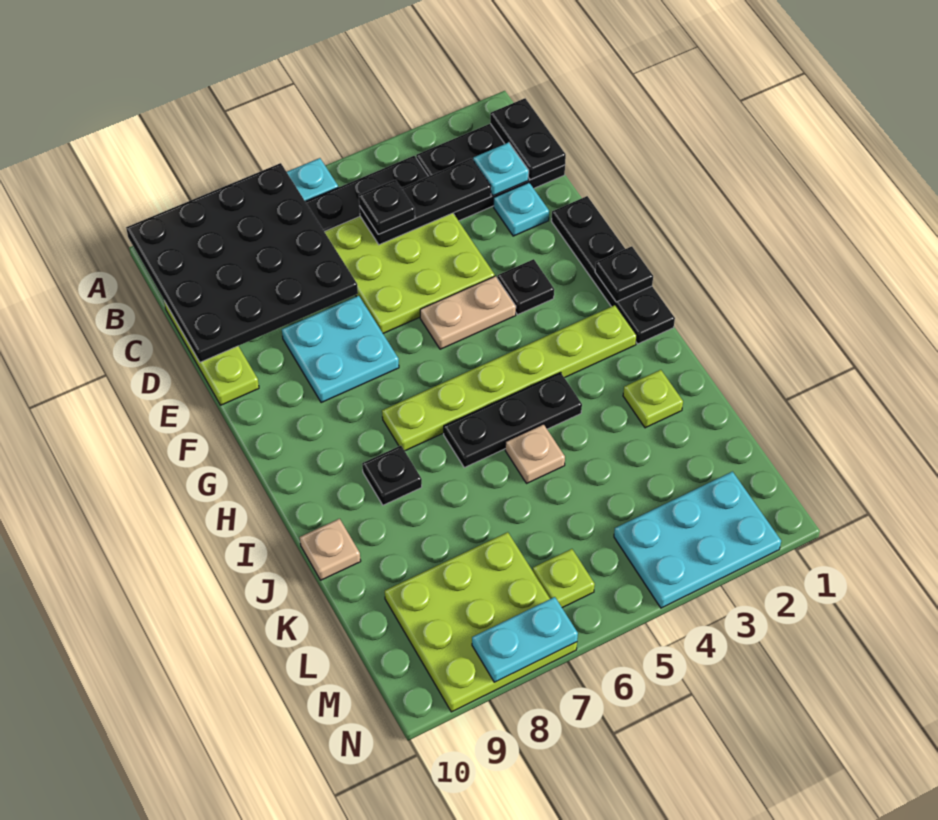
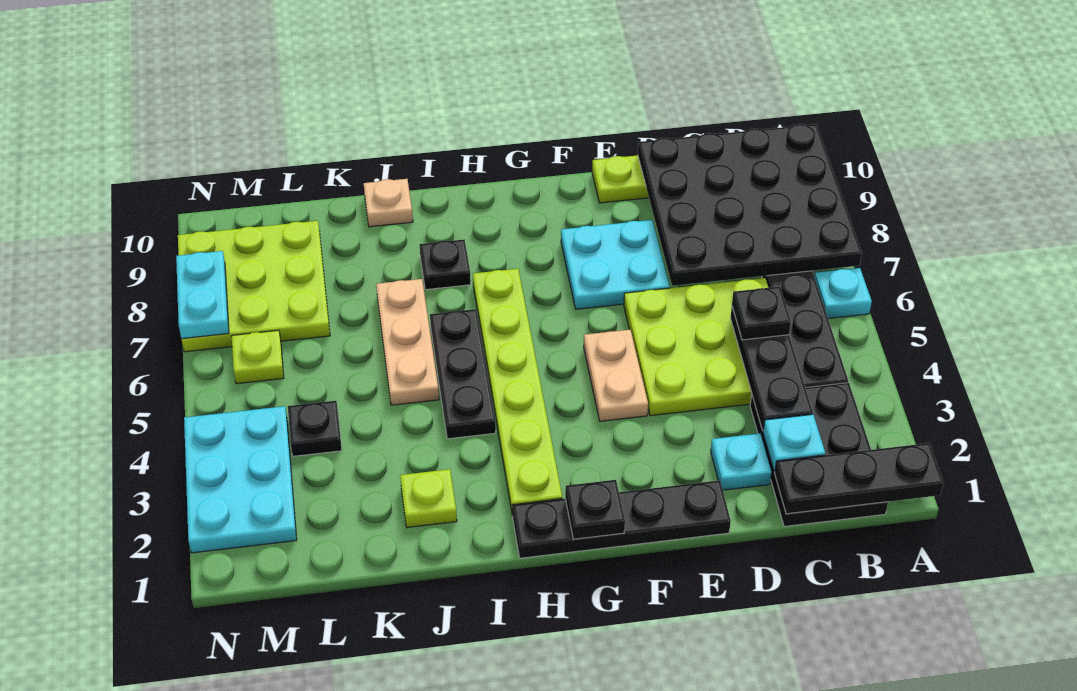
black 1x2 plate [490,98,566,180] -> black 1x3 plate [775,443,943,514]
black 1x1 plate [497,259,554,315] -> black 1x1 plate moved to [288,401,342,456]
tan 1x1 plate [505,424,565,483] -> tan 1x3 plate [376,279,439,405]

